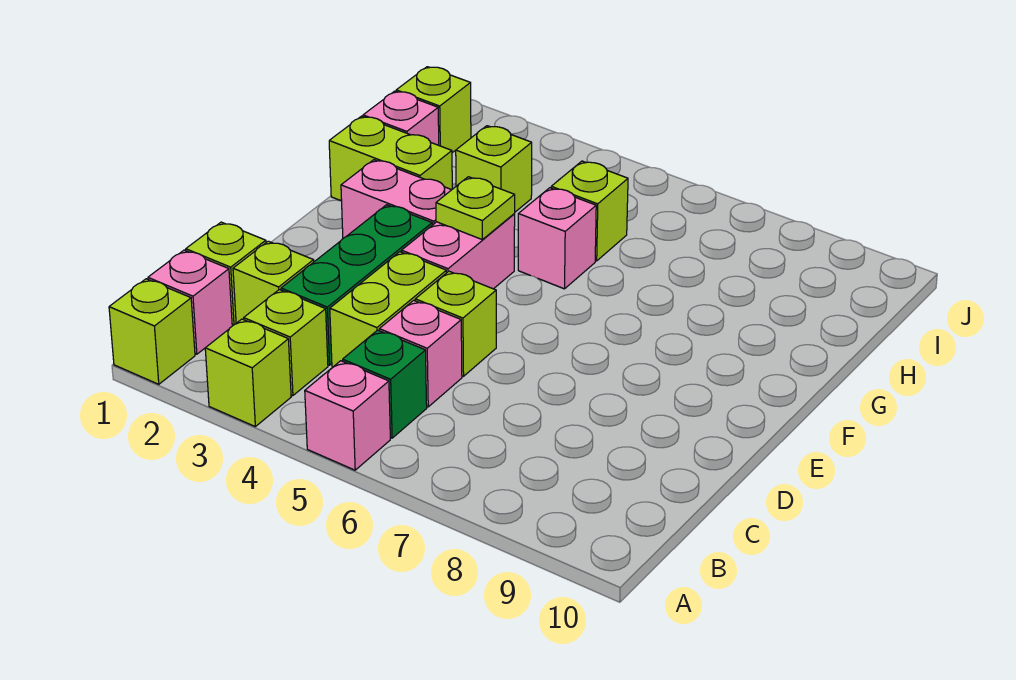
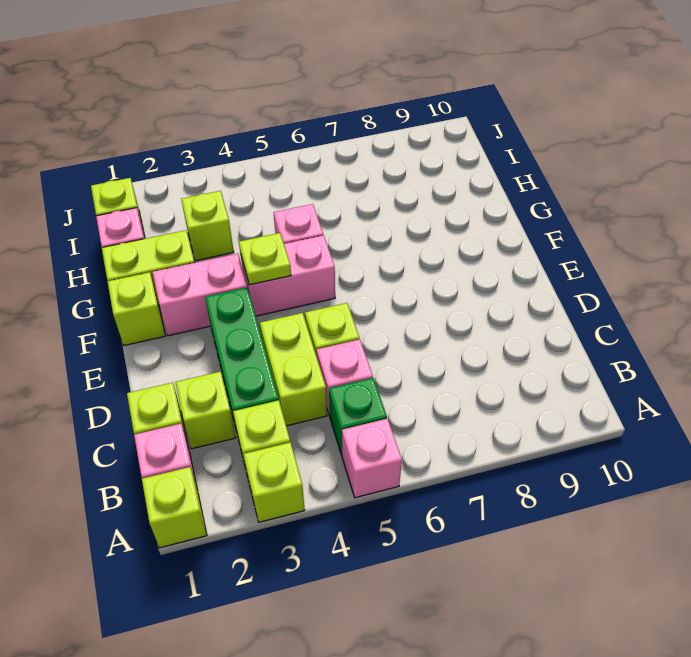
pink 1x2 brick [402,214,515,289] -> pink 1x2 brick turned to [241,235,335,316]
lime 1x1 brick [551,161,628,261] -> lime 1x1 brick moved to [108,272,165,346]

